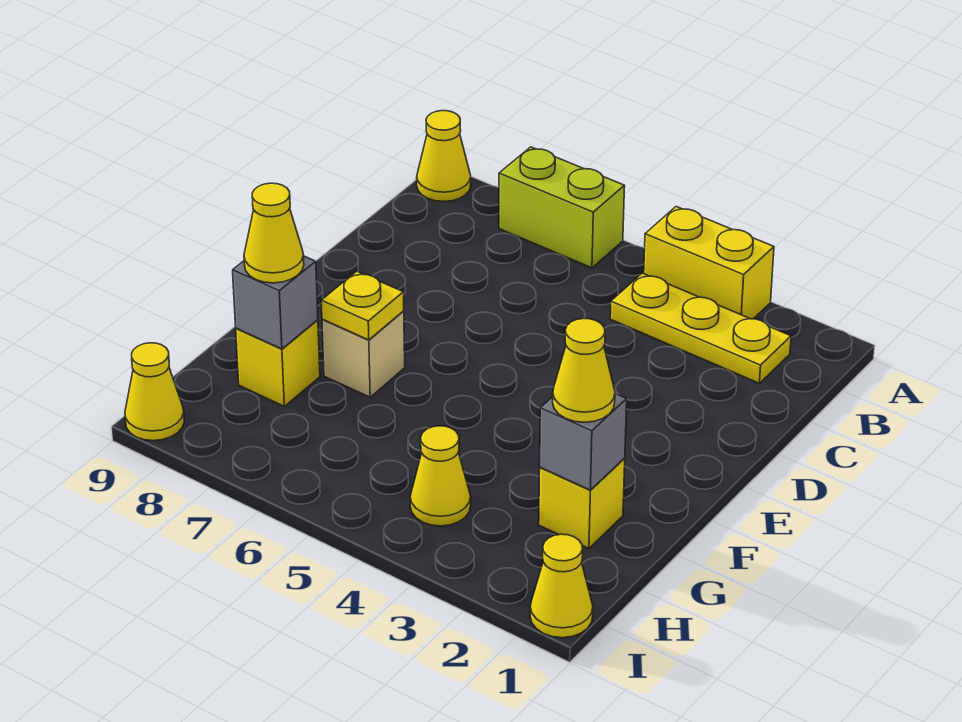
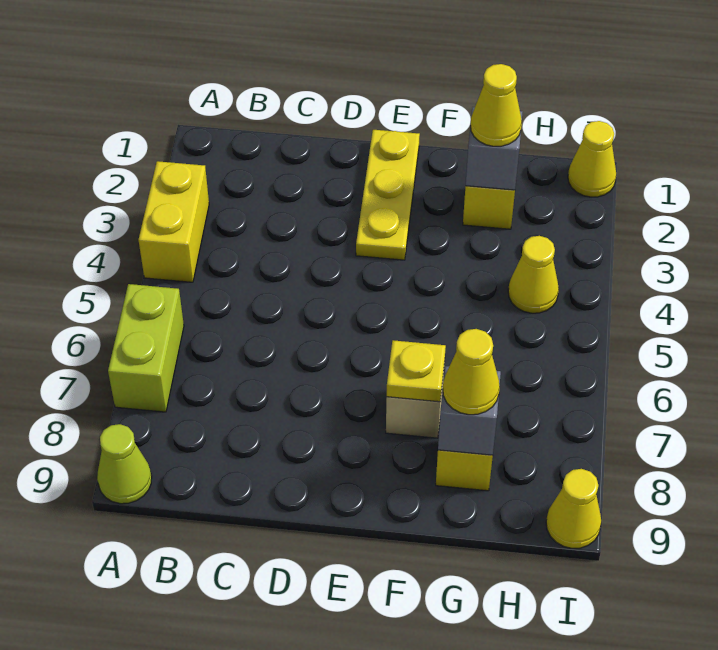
yellow 1x1 cone [417,111,471,202] -> lime 1x1 cone [97,424,152,504]
yellow 1x3 plate [610,273,791,383] -> yellow 1x3 plate moved to [356,130,420,260]

